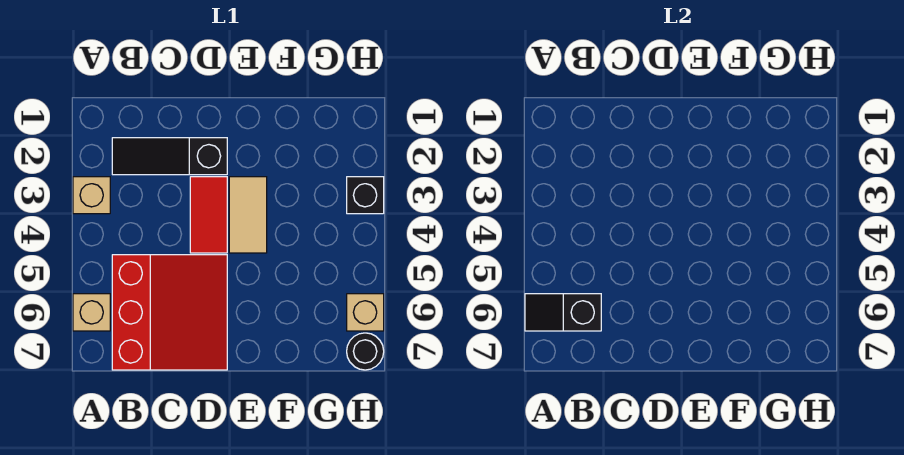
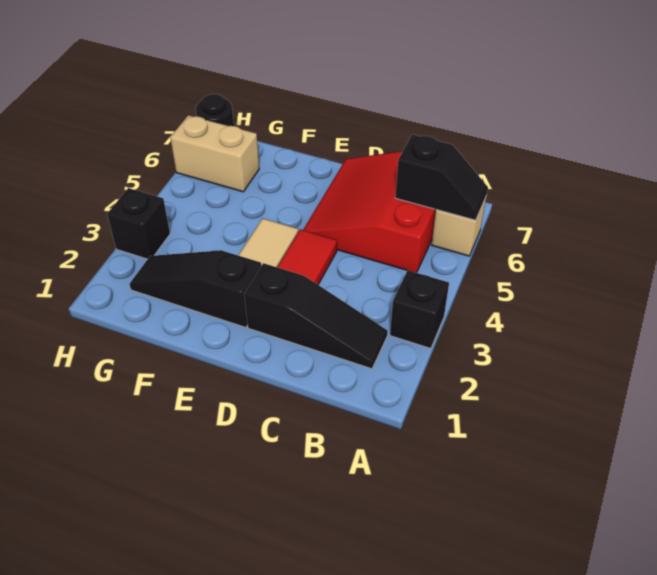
tan 1x1 brick [73,177,110,214] -> black 1x1 brick [390,270,449,349]
none -> black 1x3 slope [130,250,261,328]
tan 1x1 brick [347,294,384,331] -> tan 1x2 brick [170,115,259,192]

